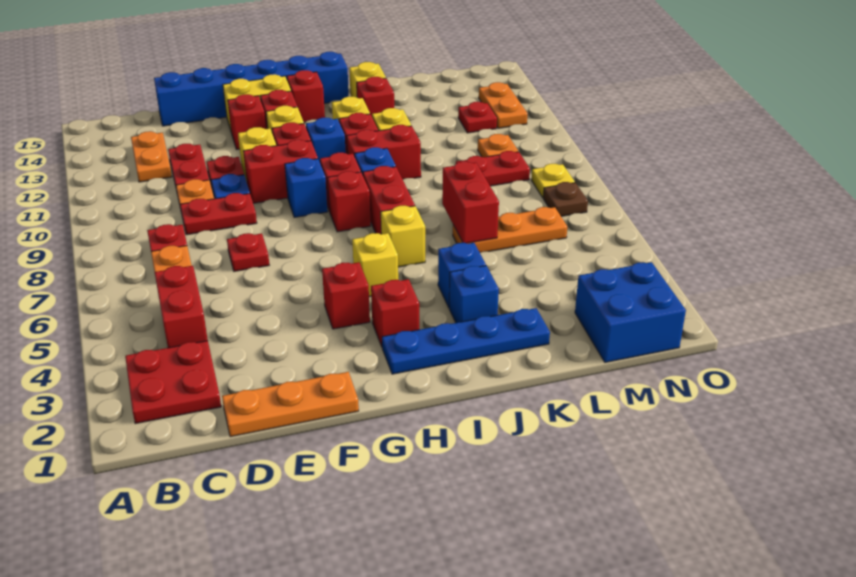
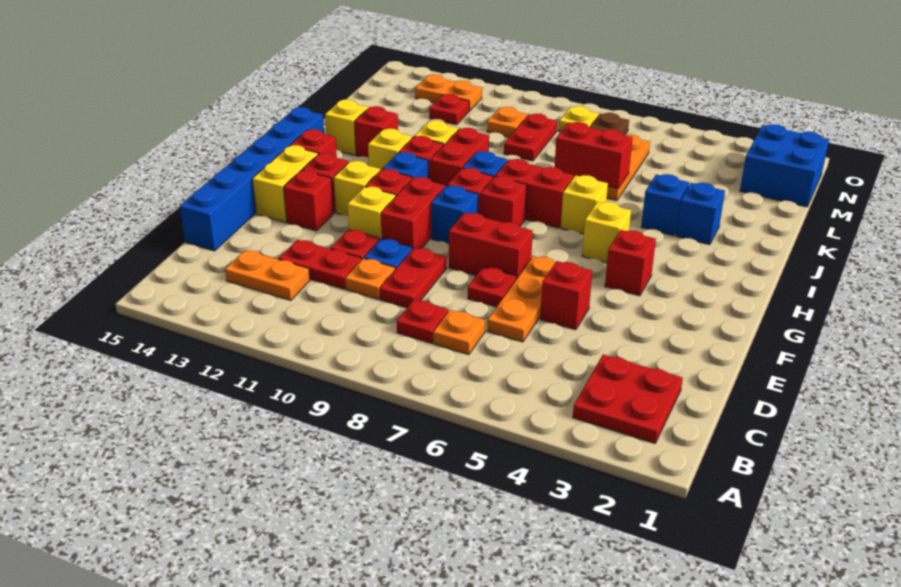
red 1x2 brick [155,266,208,348] -> red 1x2 brick moved to [449,213,533,278]
orange 1x3 plate [222,372,359,437] -> orange 1x3 plate moved to [488,256,555,342]
blue 1x4 plate [382,308,550,374] -> none
red 1x1 brick [371,279,419,346] -> red 1x1 brick moved to [540,261,592,330]

